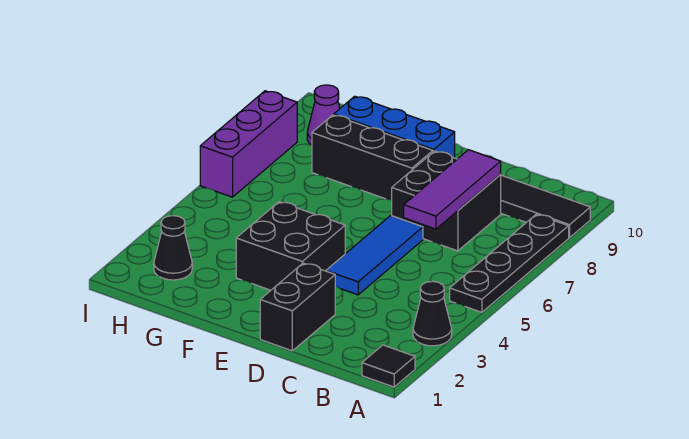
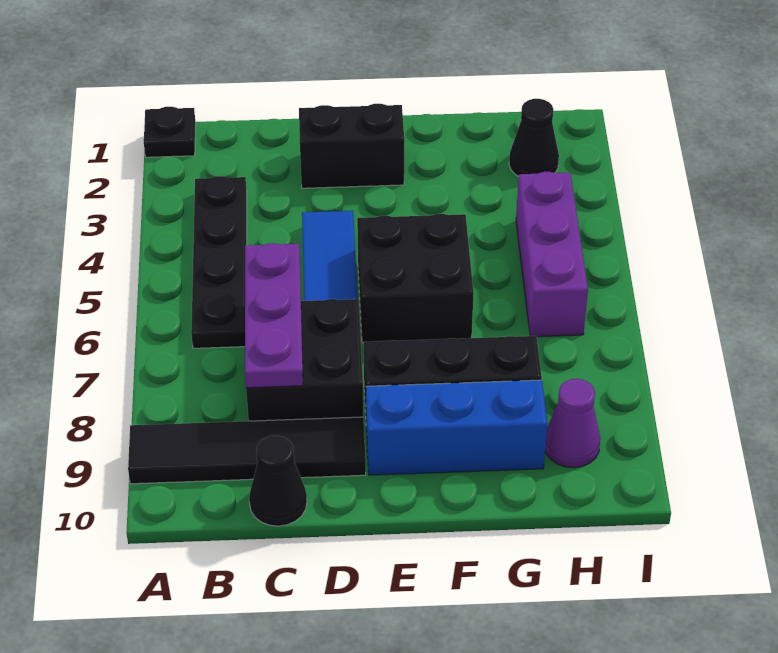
black 1x1 tile [362,345,415,387] -> black 1x1 plate [144,107,196,157]
black 1x1 cone [413,281,452,346] -> black 1x1 cone moved to [249,436,307,526]
black 1x4 plate [450,214,569,312] -> black 1x4 plate moved to [191,176,247,348]
purple 1x3 tile [404,150,501,229] -> purple 1x3 plate [245,243,303,388]
black 1x2 brick [260,263,335,351] -> black 1x2 brick turned to [299,104,404,188]
black 2x2 brick [236,202,345,290] -> black 2x2 brick moved to [357,214,474,343]
purple 1x3 brick [200,91,297,197] -> purple 1x3 brick moved to [516,172,588,337]

